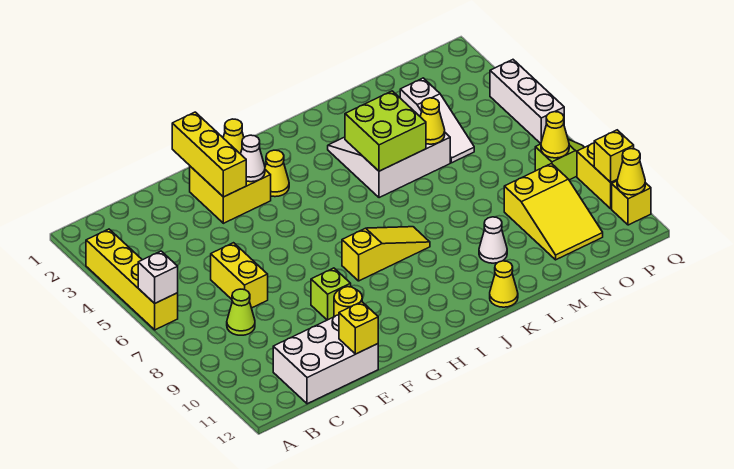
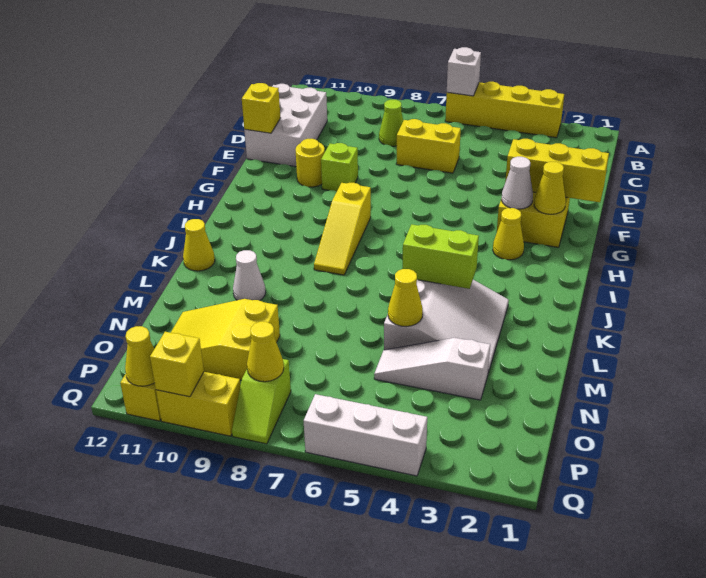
lime 2x2 brick [345,91,426,171] -> lime 1x2 brick [403,224,479,289]

